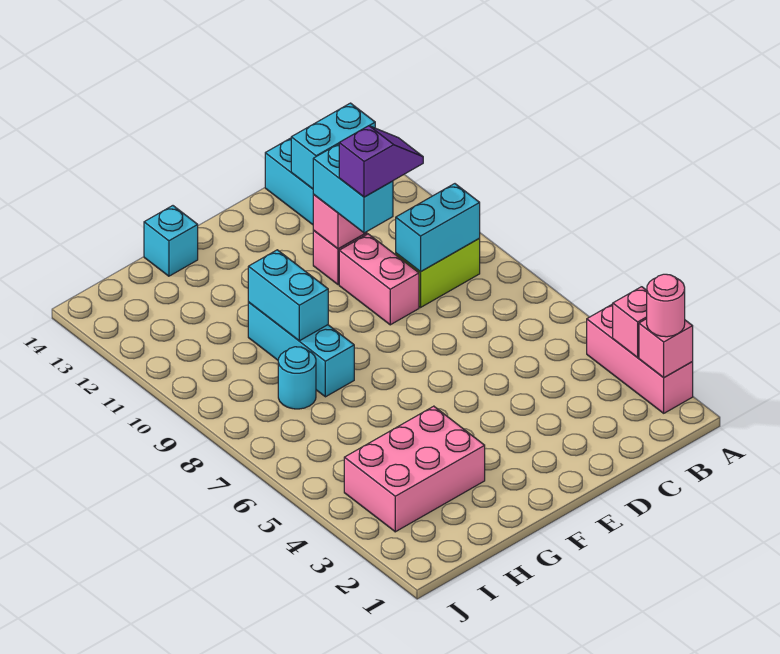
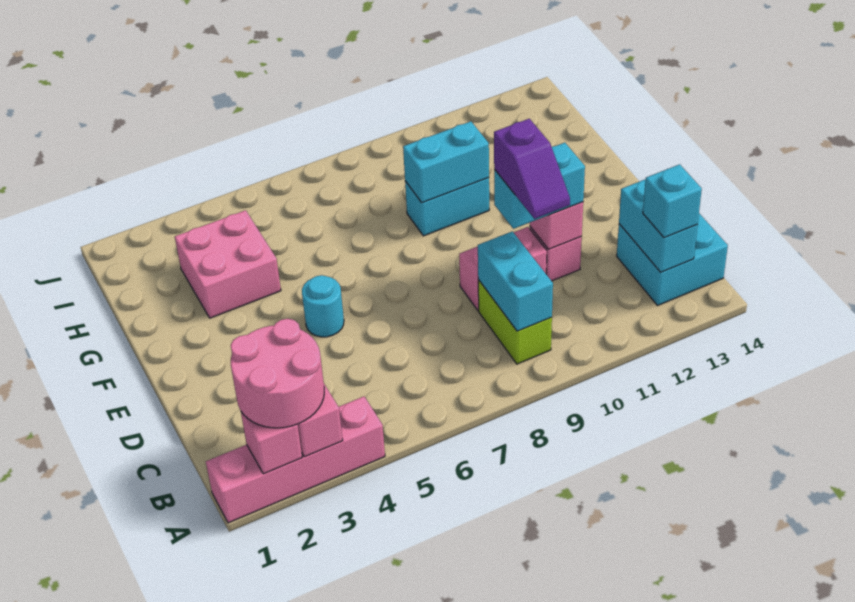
pink 1x3 brick [587,304,693,413] -> pink 1x4 brick [206,397,385,523]
pink 1x1 round brick [647,274,685,337] -> pink 2x2 round brick [231,319,324,428]
pink 2x3 brick [344,406,485,532] -> pink 2x2 brick [175,210,281,318]
cyan 1x3 brick [248,302,354,397] -> cyan 1x2 brick [405,178,489,236]
cyan 1x1 brick [144,206,198,276] -> cyan 1x1 brick moved to [643,164,702,238]
cyan 1x1 round brick [278,347,316,409] -> cyan 1x1 round brick moved to [302,275,344,337]

